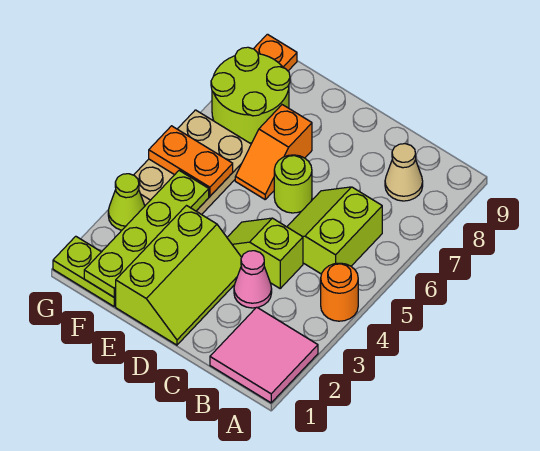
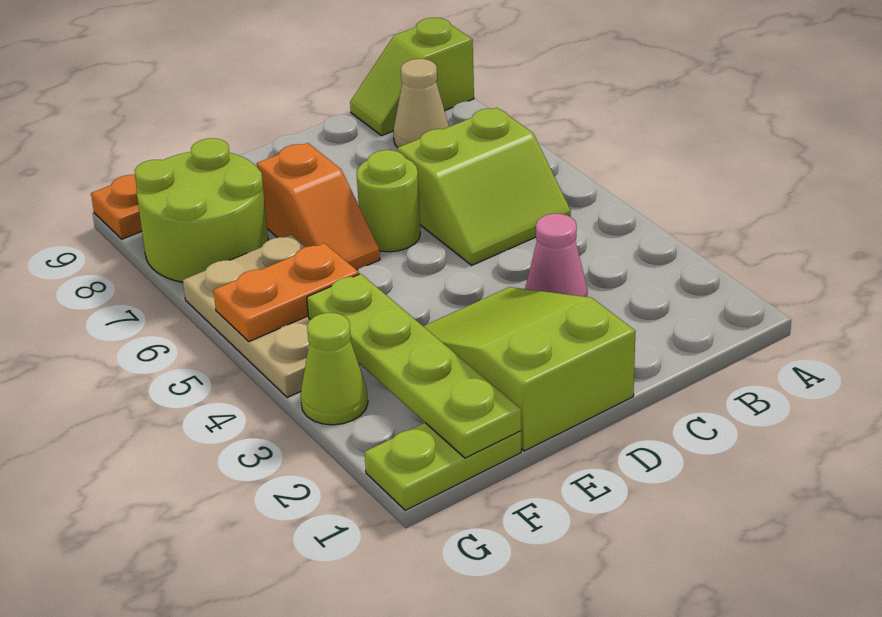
pink 2x2 tile [210,307,318,403] -> none
orange 1x1 round brick [321,263,358,321] -> none
lime 2x2 slope [287,187,382,274] -> lime 2x2 slope turned to [398,108,571,265]
lime 1x2 slope [227,218,303,288] -> lime 1x2 slope moved to [350,18,474,136]
lime 2x3 slope [116,206,242,345] -> lime 2x3 slope turned to [423,287,636,451]

